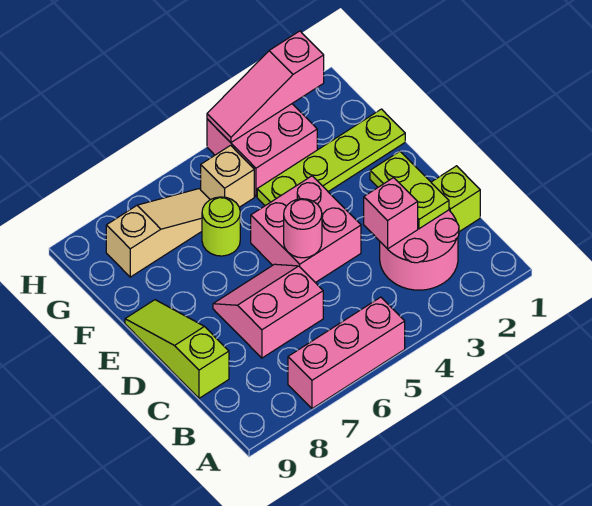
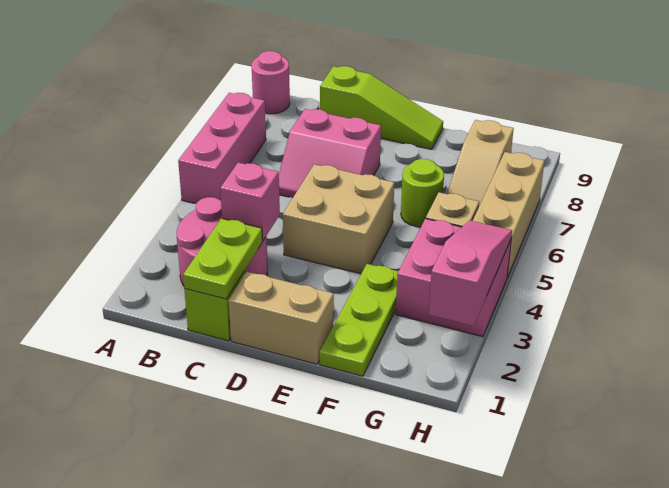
lime 1x2 plate [370,151,449,229] -> lime 1x2 plate turned to [183,218,263,299]
pink 2x2 slope [213,264,323,358] -> pink 2x2 slope turned to [279,109,381,198]
none -> tan 1x2 brick [229,272,334,364]
pink 2x2 brick [251,176,361,283] -> tan 2x2 brick [283,164,394,274]
pink 1x1 round brick [284,199,322,258] -> pink 1x1 round brick moved to [251,51,290,114]
lime 1x4 plate [257,109,405,206] -> lime 1x3 plate [320,264,398,376]
none -> tan 1x3 brick [473,152,544,278]

